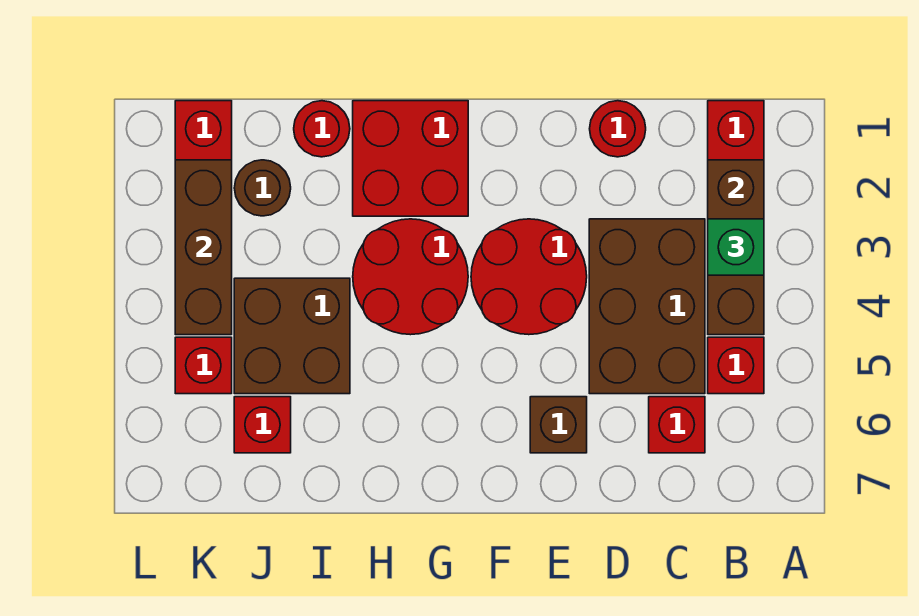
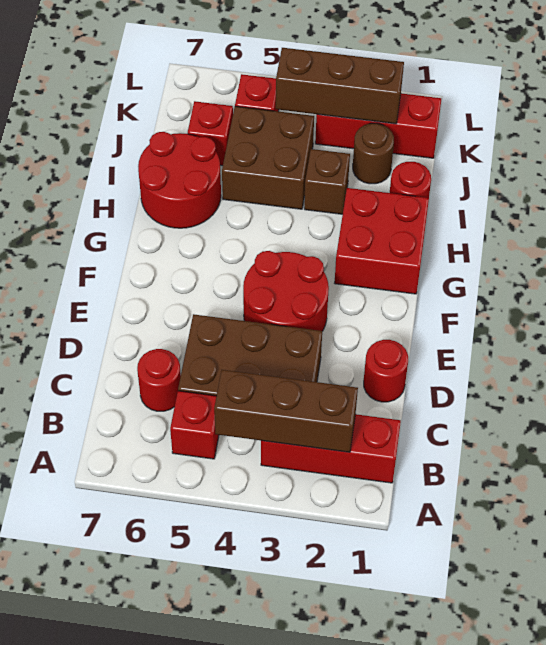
green 1x1 brick [708,219,764,275] -> none
red 1x1 brick [649,397,705,453] -> red 1x1 round brick [137,349,181,411]
brown 1x1 brick [530,397,587,453] -> brown 1x1 brick moved to [304,149,350,214]
red 2x2 round brick [353,219,468,335] -> red 2x2 round brick moved to [138,132,221,228]

